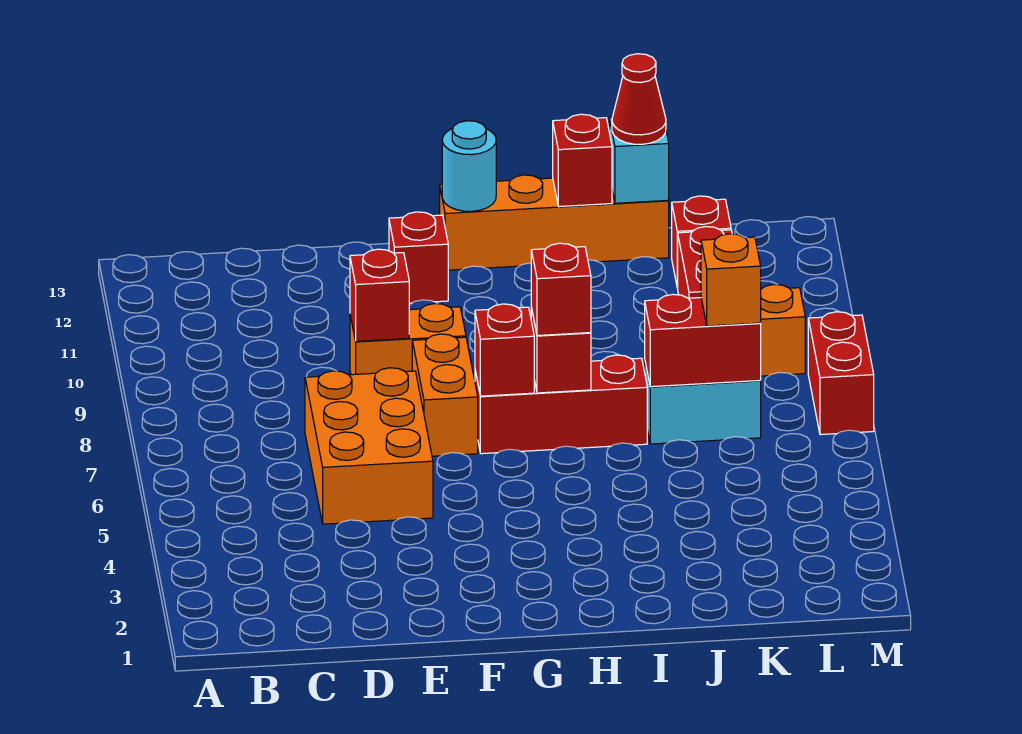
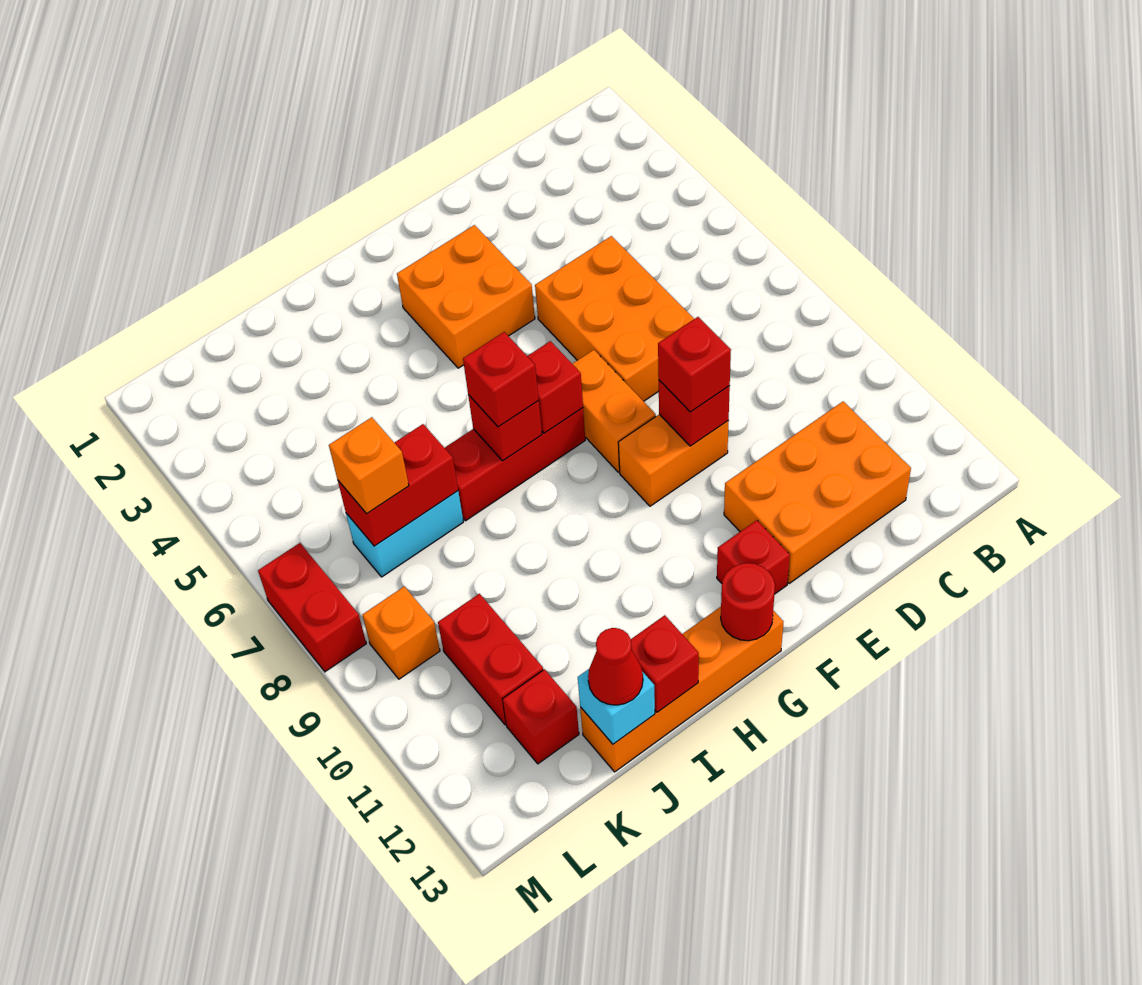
none -> orange 2x3 brick [724,402,911,583]
none -> red 1x1 brick [658,317,731,412]
none -> orange 2x2 brick [397,225,535,368]
cyan 1x1 round brick [442,121,496,211] -> red 1x1 round brick [721,563,775,641]

